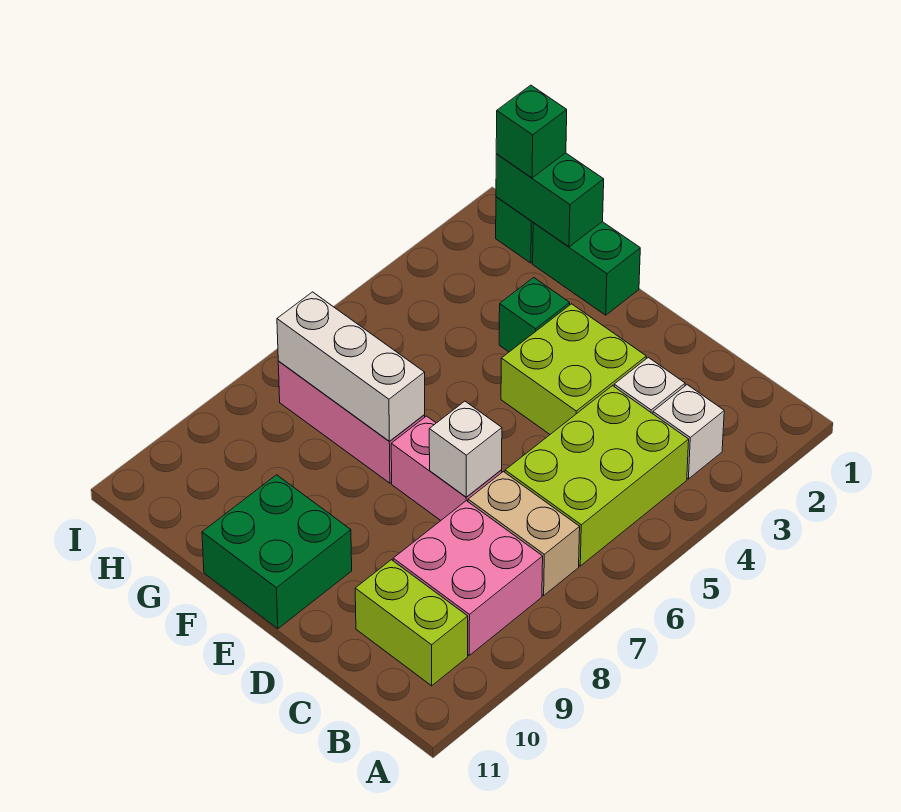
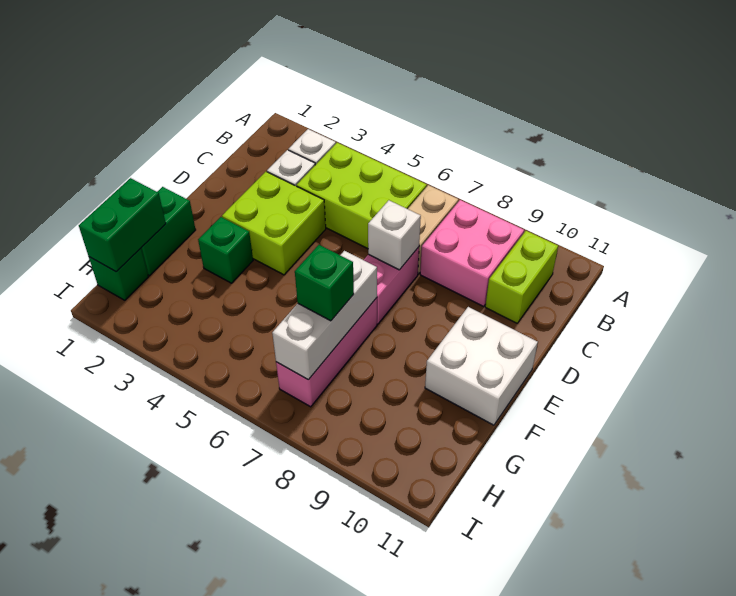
green 2x2 brick [202,475,352,629] -> white 2x2 brick [425,307,538,425]
green 1x1 brick [496,85,567,178] -> green 1x1 brick moved to [295,245,354,321]

